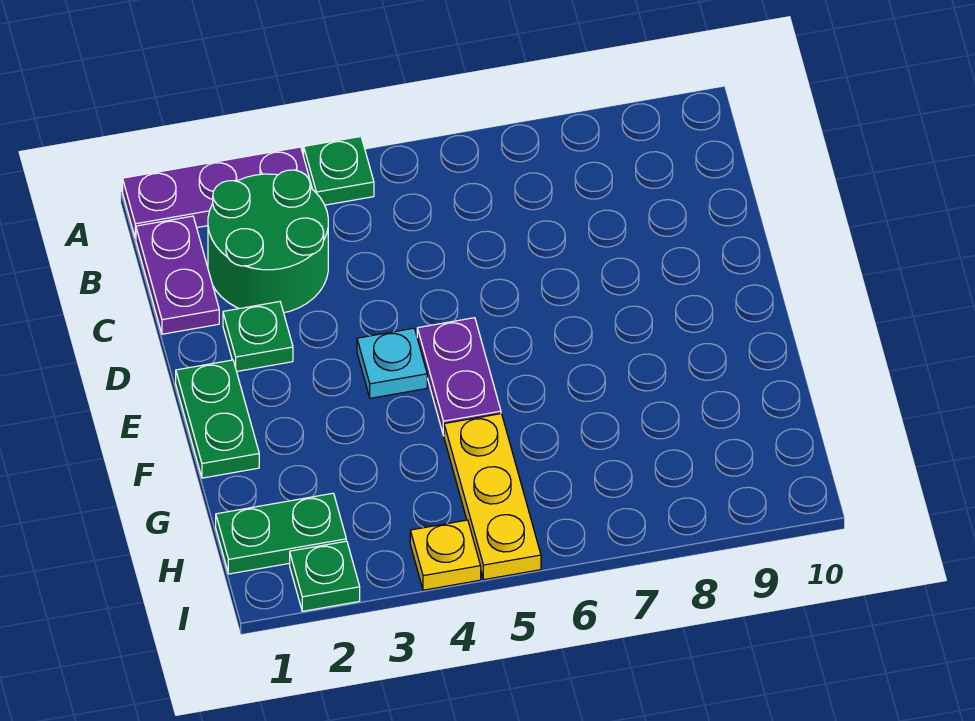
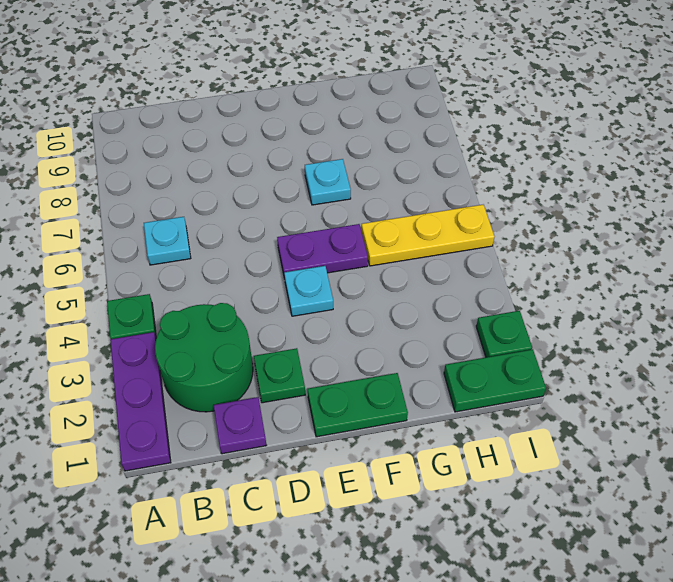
purple 1x2 plate [136,216,219,334] -> purple 1x1 plate [214,397,266,454]
none -> cyan 1x1 plate [144,217,191,265]
none -> cyan 1x1 plate [305,159,351,205]
green 1x2 plate [216,493,346,574] -> green 1x2 plate turned to [444,349,546,412]
yellow 1x1 plate [410,520,481,590] -> none

